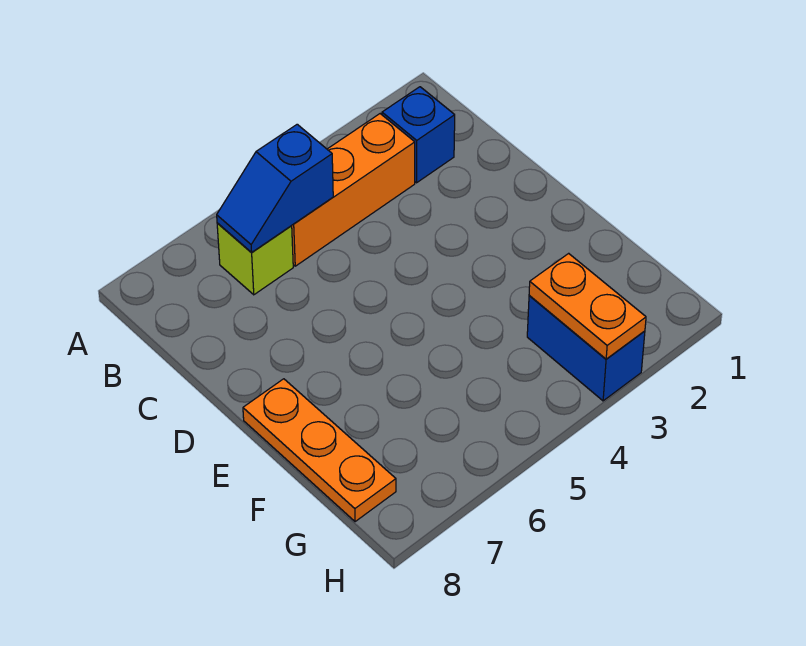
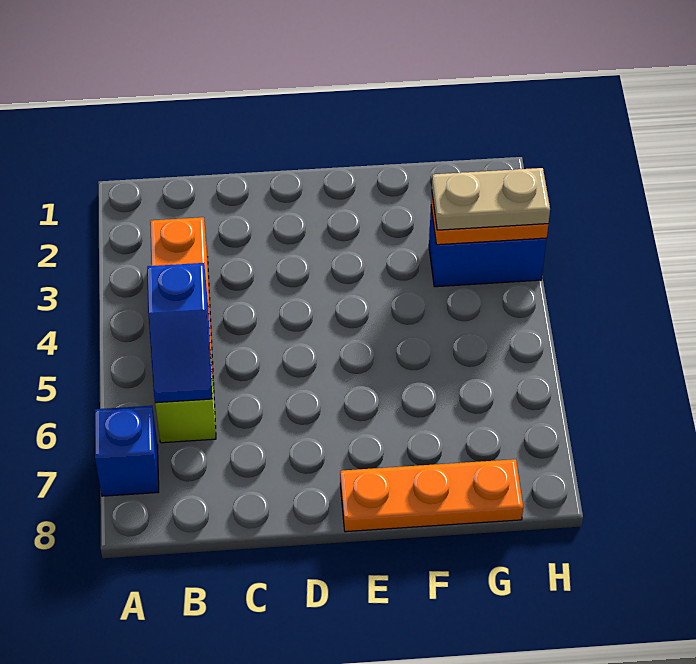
blue 1x1 brick [382,87,455,183] -> blue 1x1 brick moved to [95,406,159,496]
none -> tan 1x2 plate [432,168,550,230]

